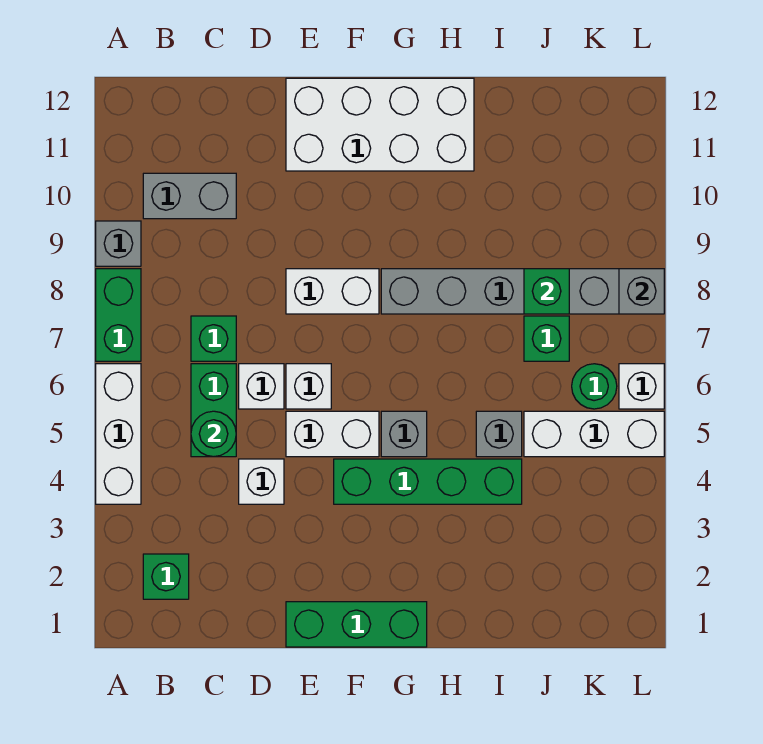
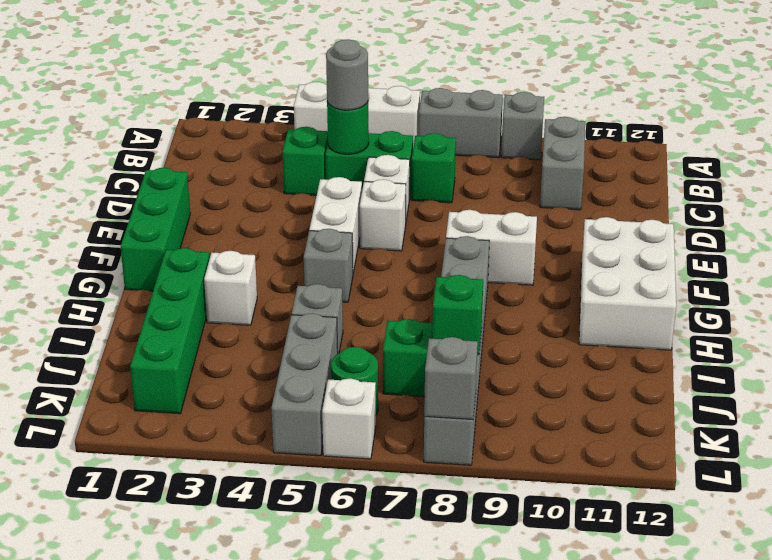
green 1x2 brick [96,269,141,361] -> grey 1x2 brick [419,88,503,158]
green 1x1 brick [143,554,189,599] -> green 1x1 brick moved to [283,127,328,195]
none -> grey 1x1 round brick [326,39,368,110]
white 1x1 brick [239,459,284,504] -> white 1x1 brick moved to [204,251,257,325]
white 1x2 brick [286,269,379,314] -> white 1x2 brick turned to [446,210,537,285]
white 2x4 brick [286,78,474,171] -> white 2x3 brick [579,217,676,350]
green 1x4 brick [334,459,522,504] -> green 1x4 brick moved to [130,248,210,414]
white 1x3 brick [524,411,664,457] -> grey 1x3 brick [272,313,338,456]

